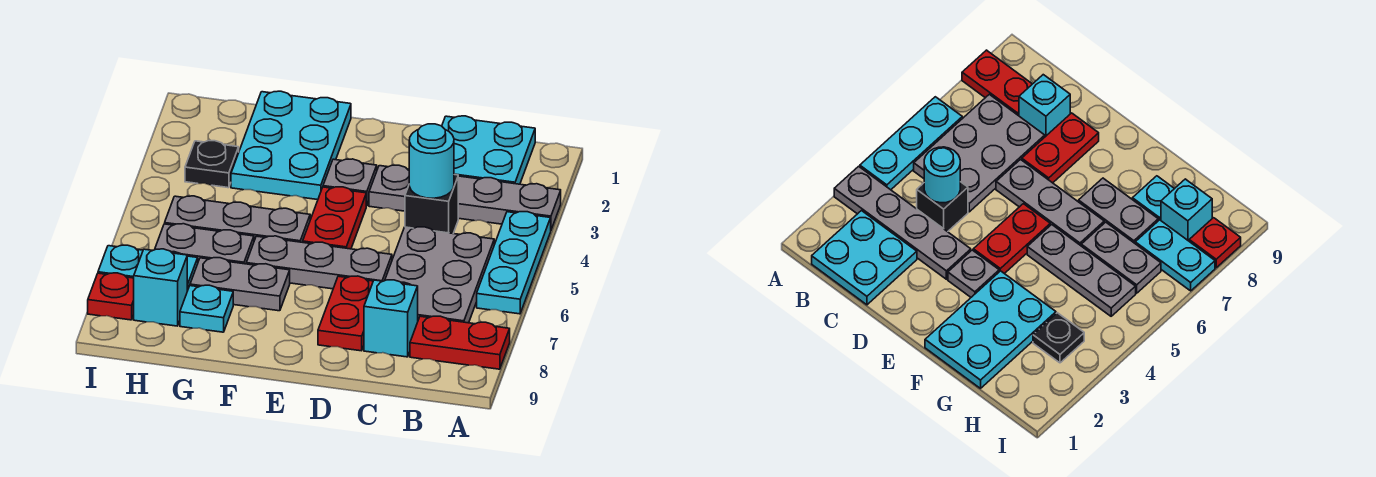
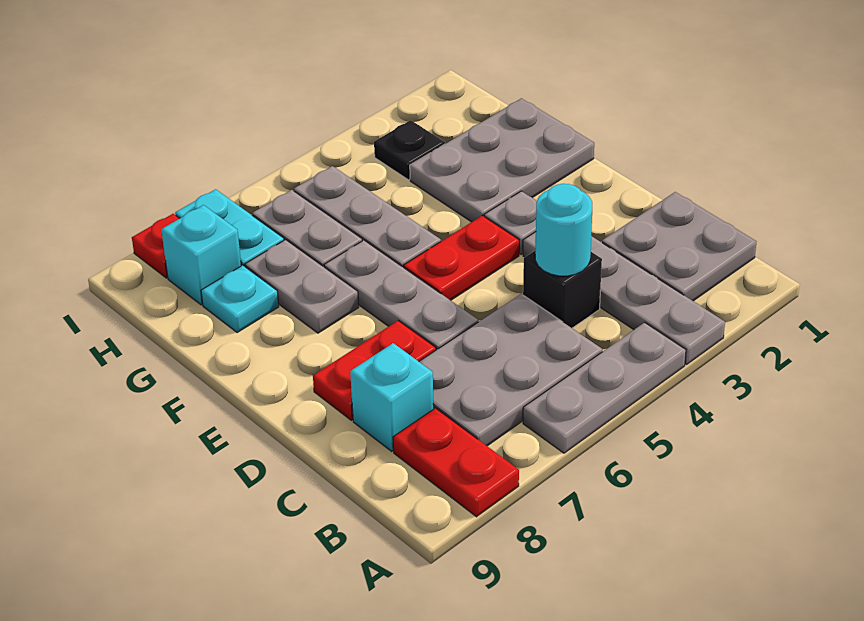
cyan 1x3 plate [477,212,551,314] -> grey 1x3 plate [523,322,686,453]
cyan 2x2 plate [442,116,535,184] -> grey 2x2 plate [602,192,756,301]
cyan 2x3 plate [231,91,351,200] -> grey 2x3 plate [410,98,594,222]

